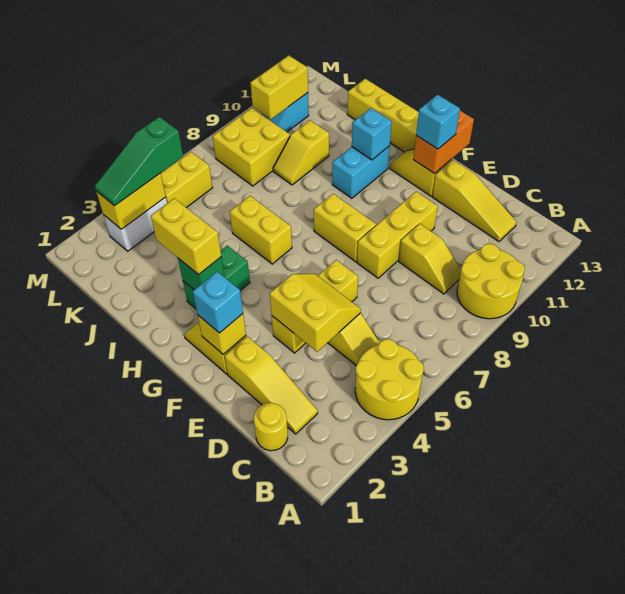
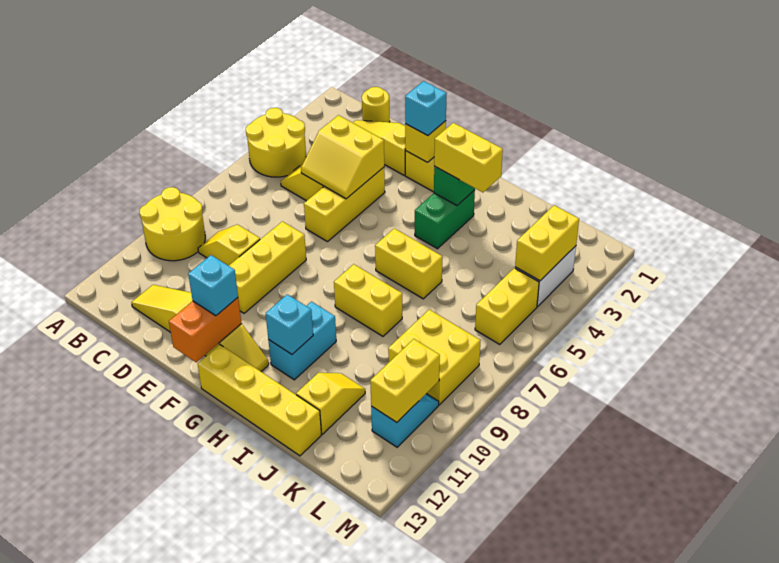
yellow 1x2 brick [314,194,376,262] -> yellow 1x2 brick moved to [334,264,402,336]
yellow 1x2 slope [273,120,329,185] -> yellow 1x2 slope moved to [296,373,365,434]
green 1x3 slope [95,117,183,206] -> none

